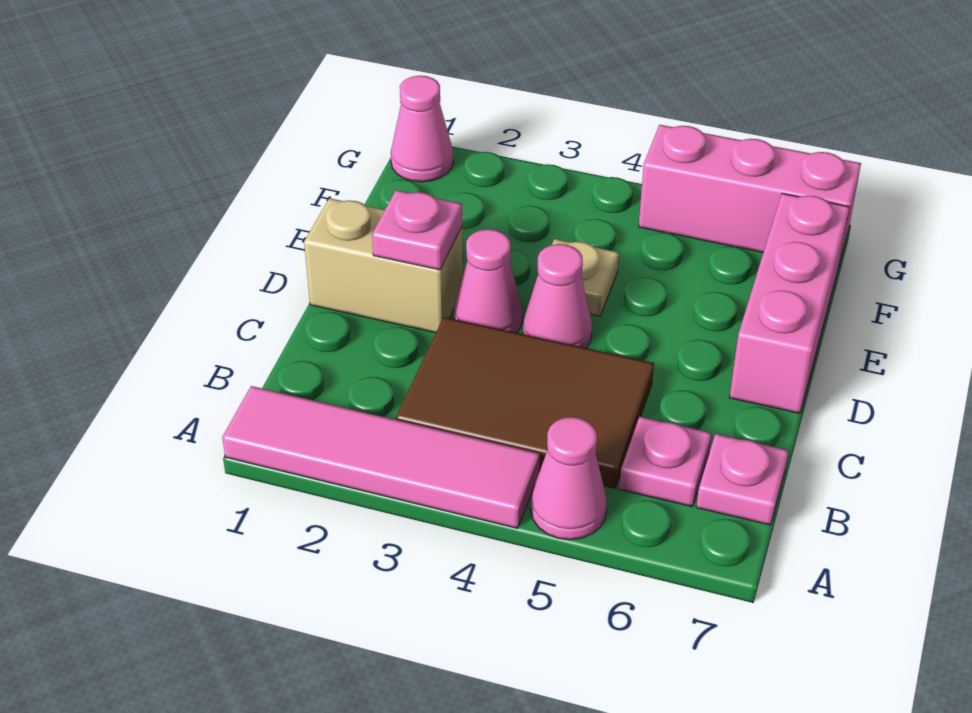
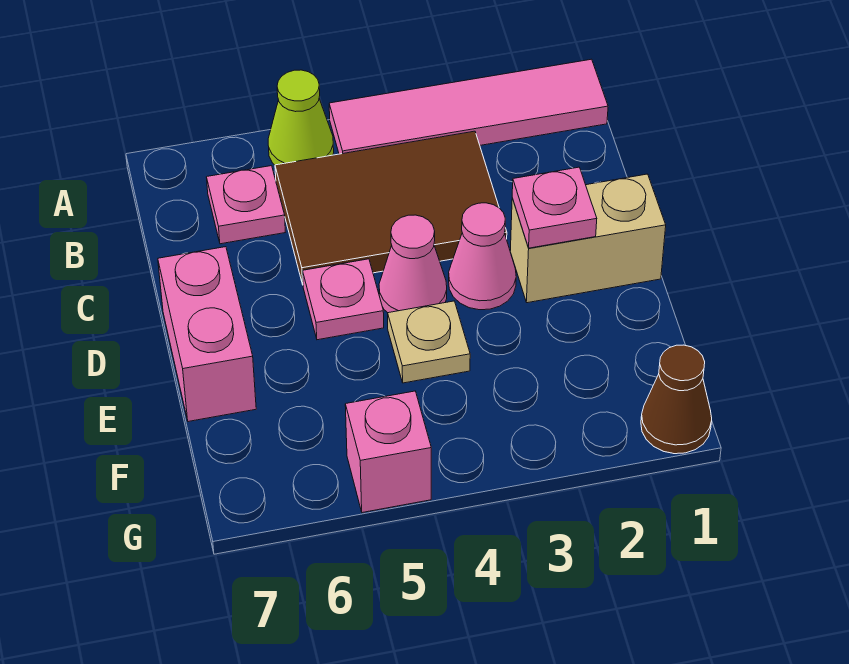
pink 1x1 cone [531,417,607,540] -> lime 1x1 cone [268,70,334,165]
pink 1x1 plate [696,434,789,525] -> pink 1x1 plate moved to [303,259,384,340]
pink 1x3 brick [730,193,850,413] -> pink 1x2 brick [158,247,256,422]
pink 1x1 cone [391,76,453,182] -> brown 1x1 cone [641,345,712,454]
pink 1x3 brick [639,125,861,263] -> pink 1x1 brick [345,391,431,513]

